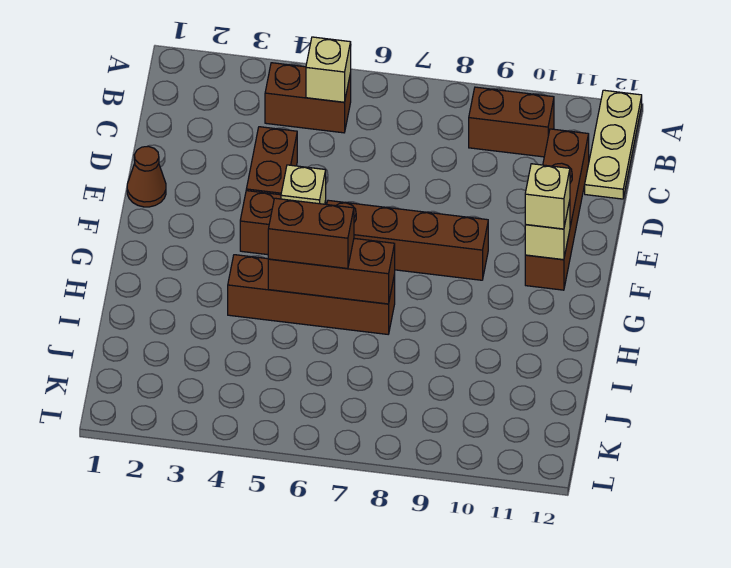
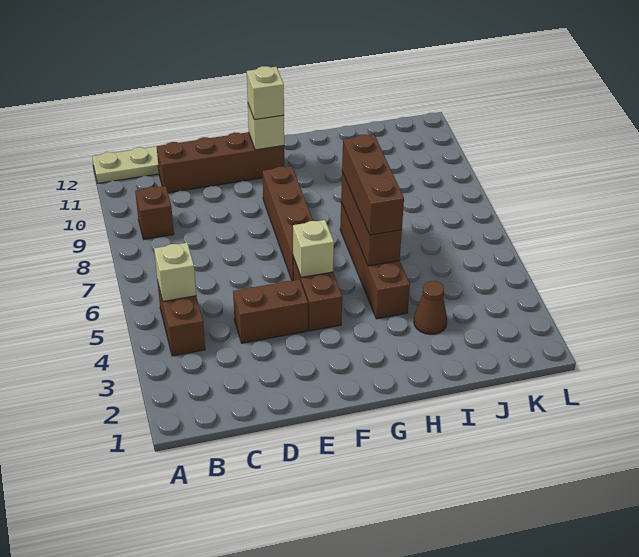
brown 1x2 brick [469,87,554,157] -> brown 1x1 brick [135,186,174,239]
brown 1x1 cone [127,146,166,207] -> brown 1x1 cone moved to [414,281,447,335]
brown 1x2 brick [268,198,354,269] -> brown 1x3 brick [342,134,404,235]

